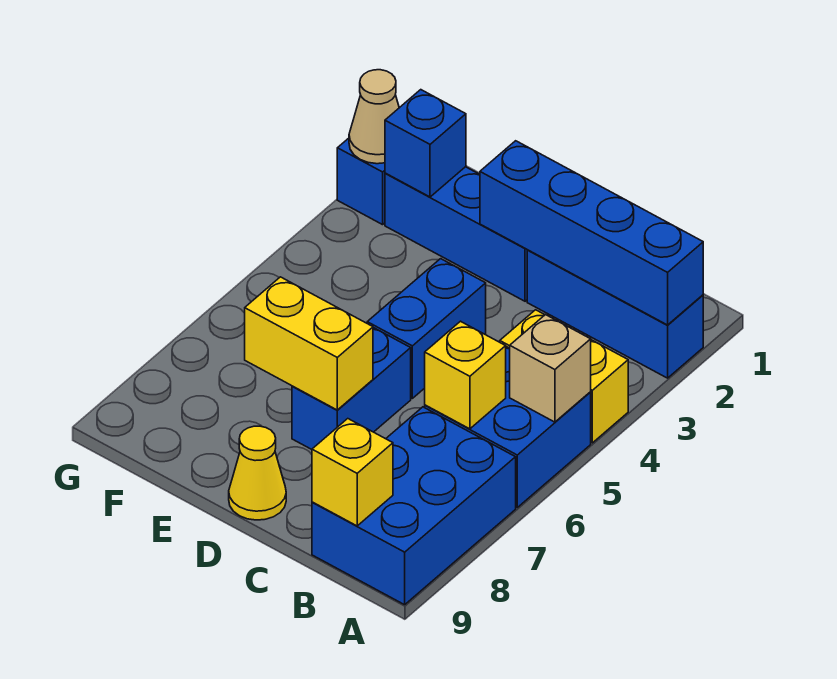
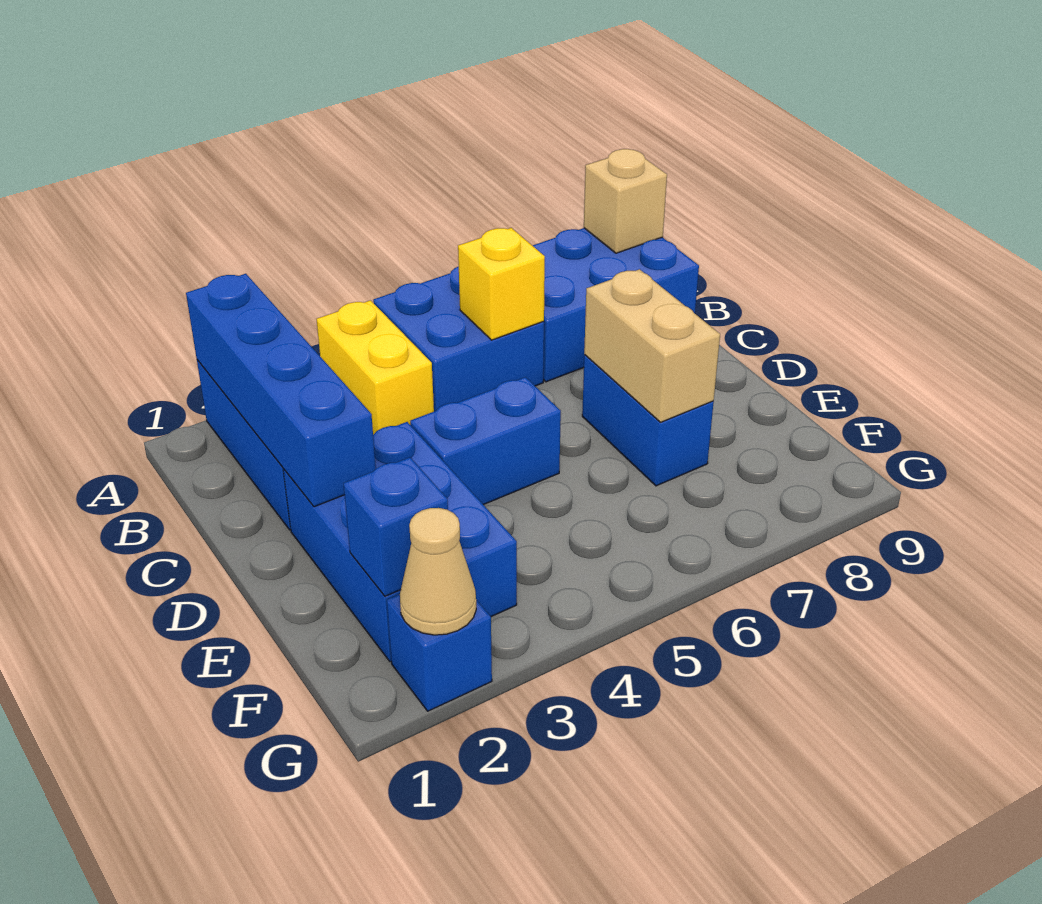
tan 1x1 brick [510,315,591,422] -> tan 1x1 brick moved to [584,149,667,253]
yellow 1x1 brick [312,419,393,526] -> none
blue 1x3 brick [385,167,527,301] -> blue 2x3 brick [283,422,517,662]
blue 1x2 brick [292,328,411,449] -> blue 1x2 brick turned to [582,355,714,486]
yellow 1x2 brick [245,277,373,410] -> tan 1x2 brick [584,269,720,422]
yellow 1x1 cone [229,426,286,520] -> none

